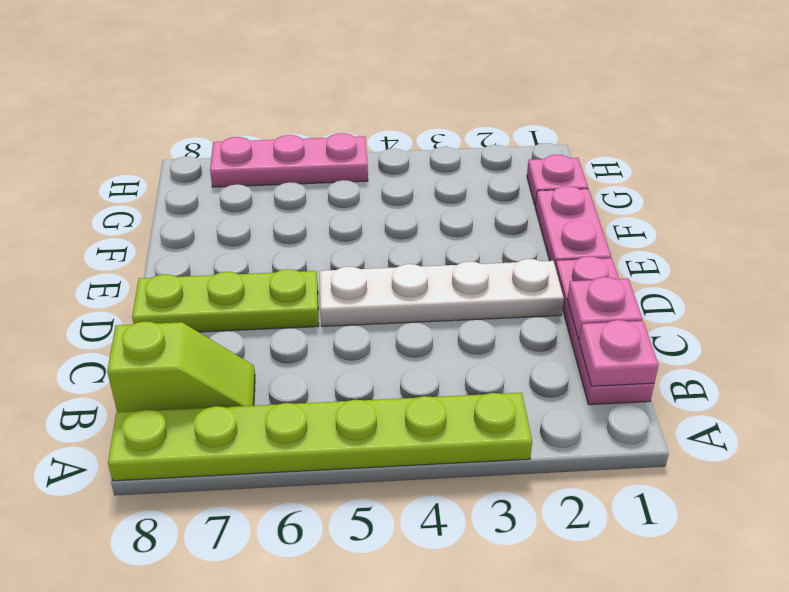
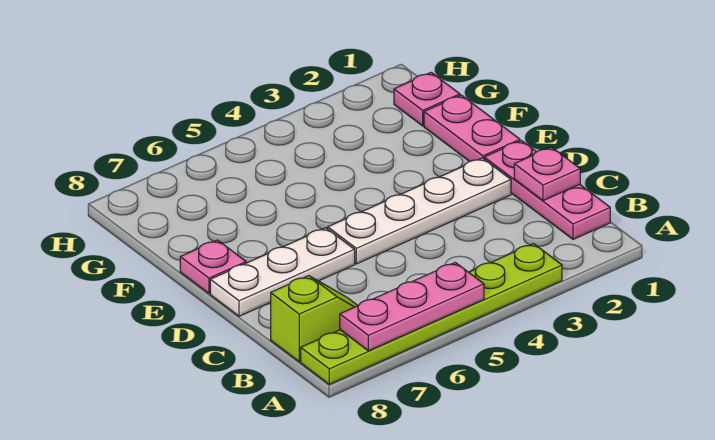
pink 1x1 plate [579,320,659,386] -> pink 1x1 plate moved to [180,240,246,294]
lime 1x3 plate [132,269,319,332] -> white 1x3 plate [210,228,355,316]
pink 1x3 plate [210,133,368,187] -> pink 1x3 plate moved to [340,262,484,351]

